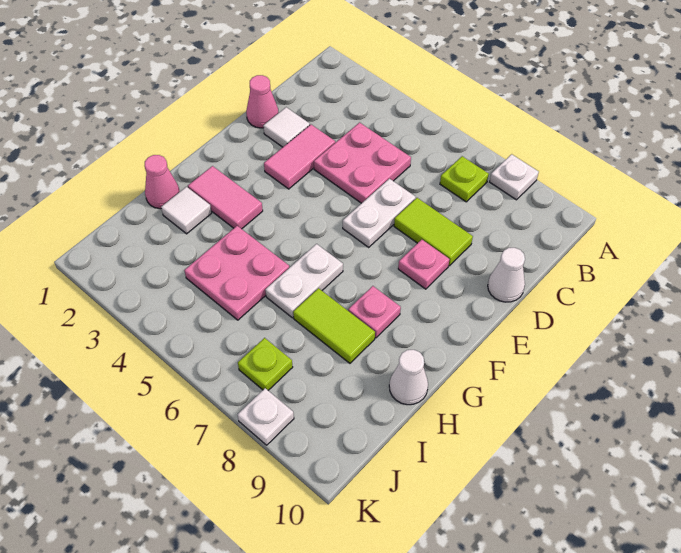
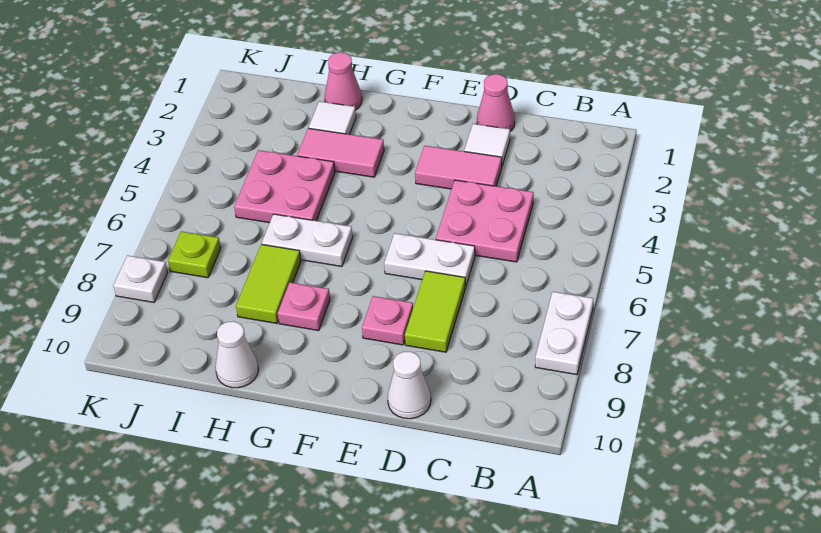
white 1x1 plate [490,154,539,200] -> white 1x2 plate [535,292,593,375]
lime 1x1 plate [440,156,489,202] -> none
pink 1x2 tile [188,166,263,229] -> pink 1x2 tile turned to [297,128,384,177]

